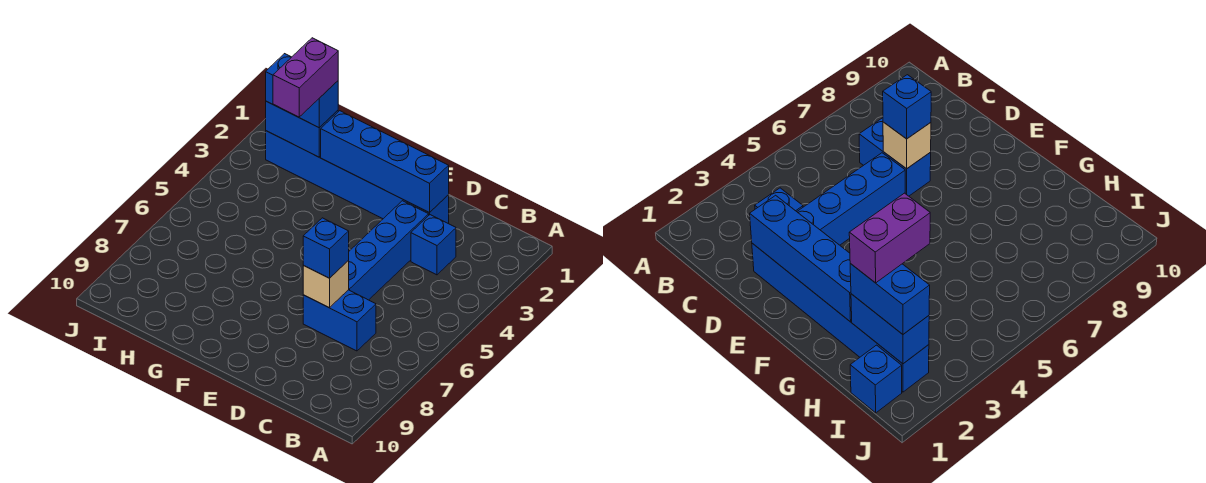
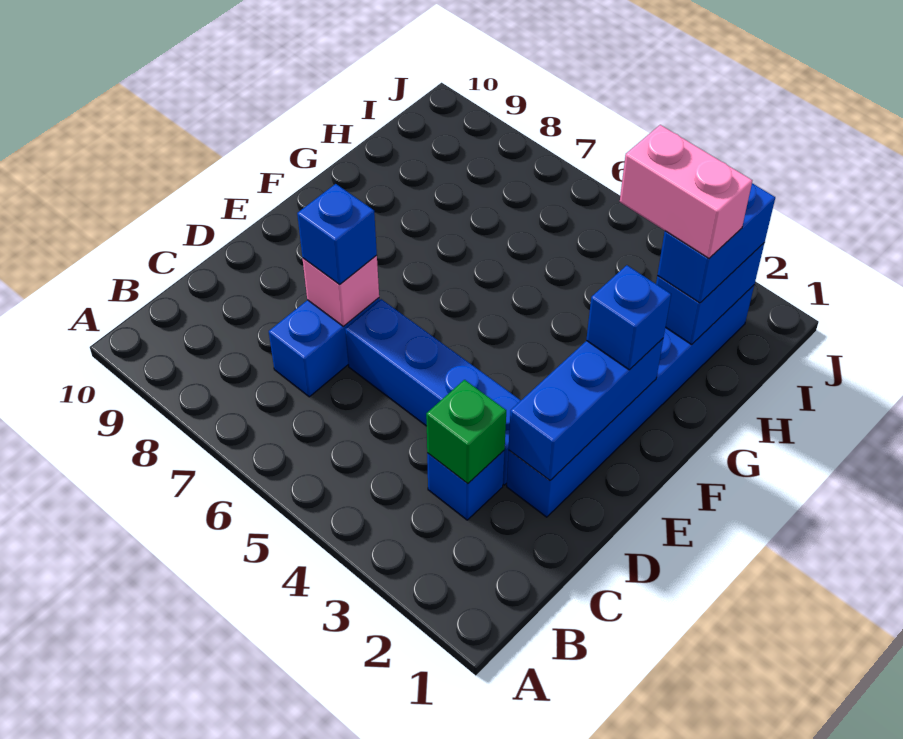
none -> green 1x1 brick [426,380,506,484]
blue 1x4 brick [321,111,449,213] -> blue 1x3 brick [508,339,663,480]
tan 1x1 brick [303,261,349,308] -> pink 1x1 brick [303,255,379,326]
purple 1x2 brick [273,38,338,117] -> pink 1x2 brick [620,125,752,258]
blue 1x1 brick [850,345,902,413] -> blue 1x1 brick moved to [586,265,671,370]

